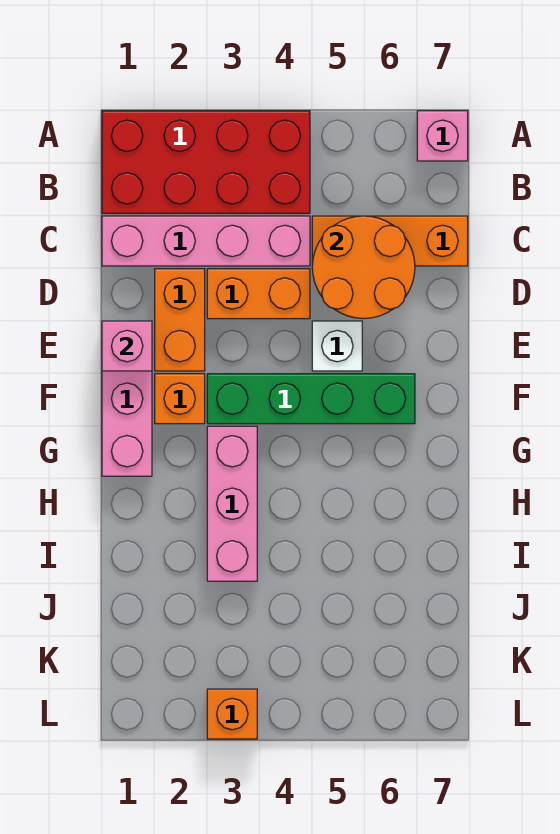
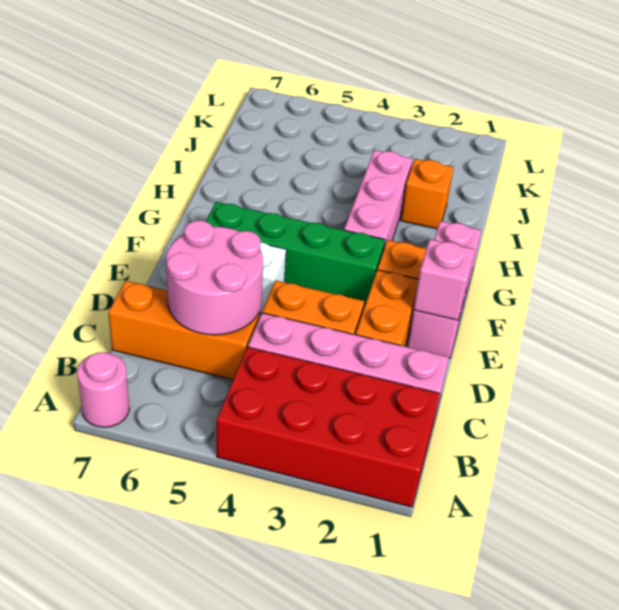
pink 1x1 brick [417,111,468,161] -> pink 1x1 round brick [77,352,130,427]
orange 2x2 round brick [312,216,415,319] -> pink 2x2 round brick [166,220,263,335]
orange 1x1 brick [207,689,257,739] -> orange 1x1 brick moved to [401,159,454,229]

